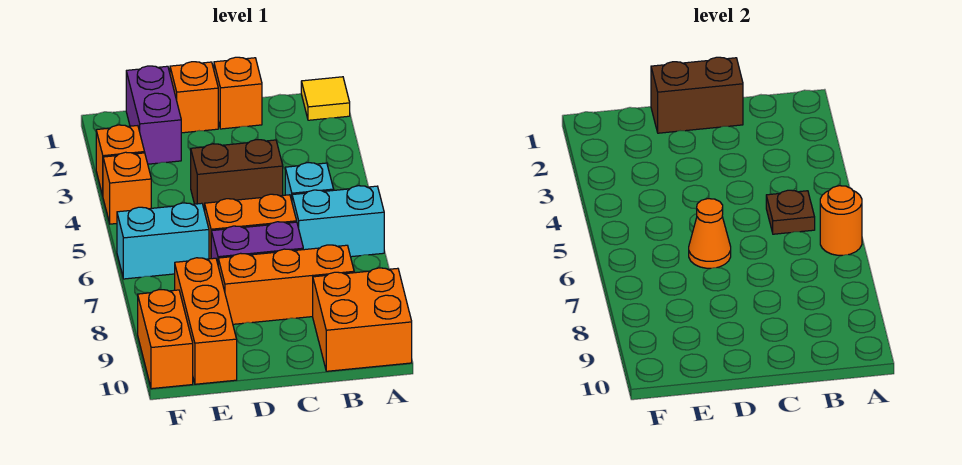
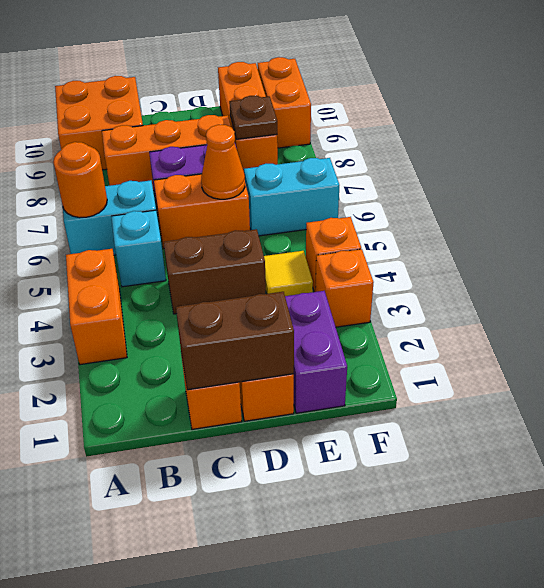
yellow 1x1 tile [301,77,350,120] -> yellow 1x1 tile moved to [264,251,313,296]
none -> orange 1x2 brick [66,249,127,365]
brown 1x1 plate [766,190,815,234] -> brown 1x1 plate moved to [229,96,277,139]

